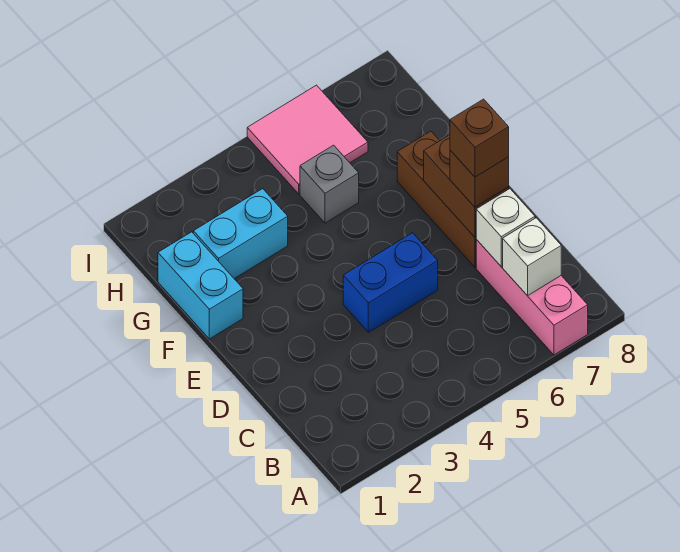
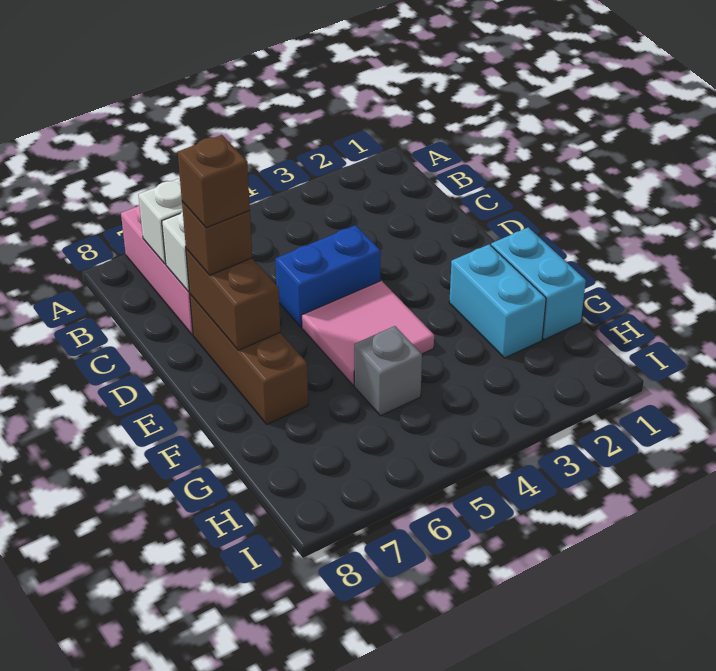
cyan 1x2 brick [193,189,288,279] -> cyan 1x2 brick turned to [449,244,546,358]
pink 2x2 tile [247,85,368,194] -> pink 2x2 tile moved to [302,281,434,385]

